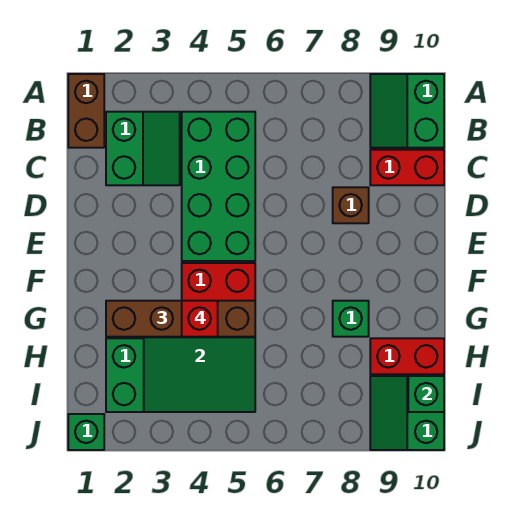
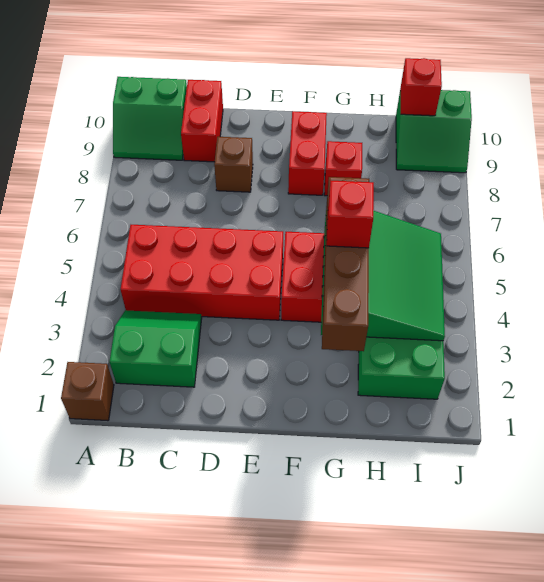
brown 1x2 brick [68,74,104,148] -> brown 1x1 brick [61,362,114,421]
green 2x4 brick [182,112,255,261] -> red 2x4 brick [121,225,283,320]
green 1x1 brick [333,301,369,337] -> red 1x1 brick [324,141,362,196]
red 1x2 brick [370,338,444,374] -> red 1x2 brick moved to [288,111,327,195]
green 1x1 brick [408,376,444,412] -> red 1x1 brick [400,58,442,116]
green 1x1 brick [68,414,104,450] -> none

